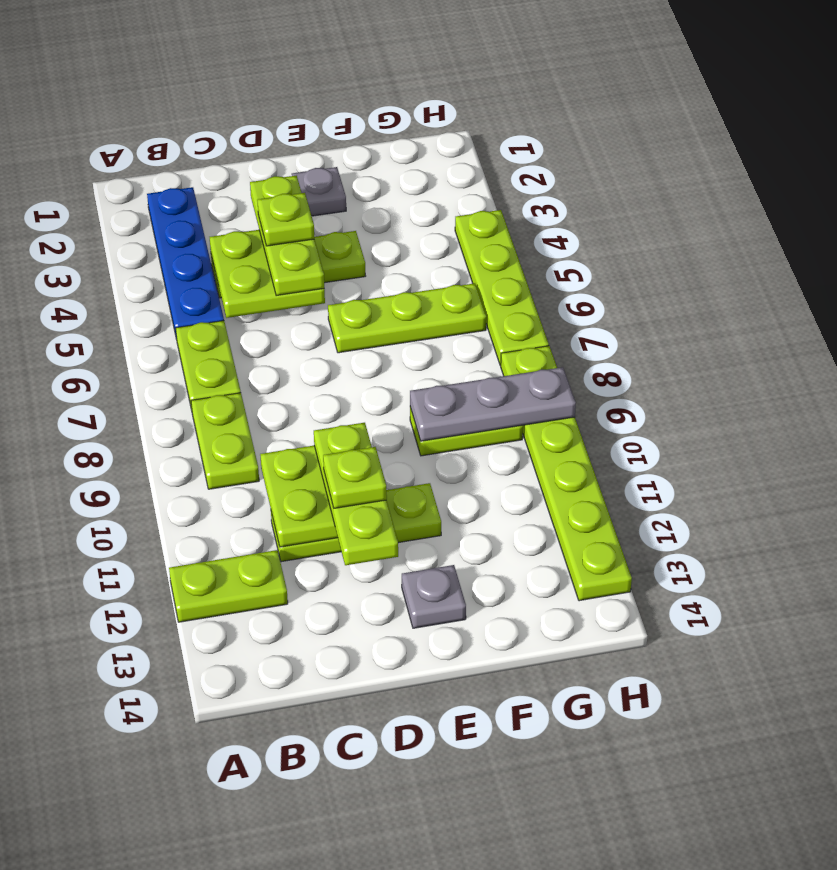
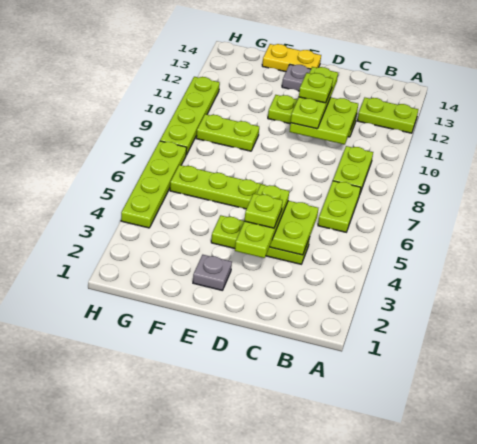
blue 1x4 plate [147,187,224,339] -> none
none -> yellow 1x2 plate [262,44,321,72]
grey 1x3 plate [410,367,576,441] -> none
lime 1x6 plate [501,346,632,601] -> lime 1x4 plate [160,77,220,155]

